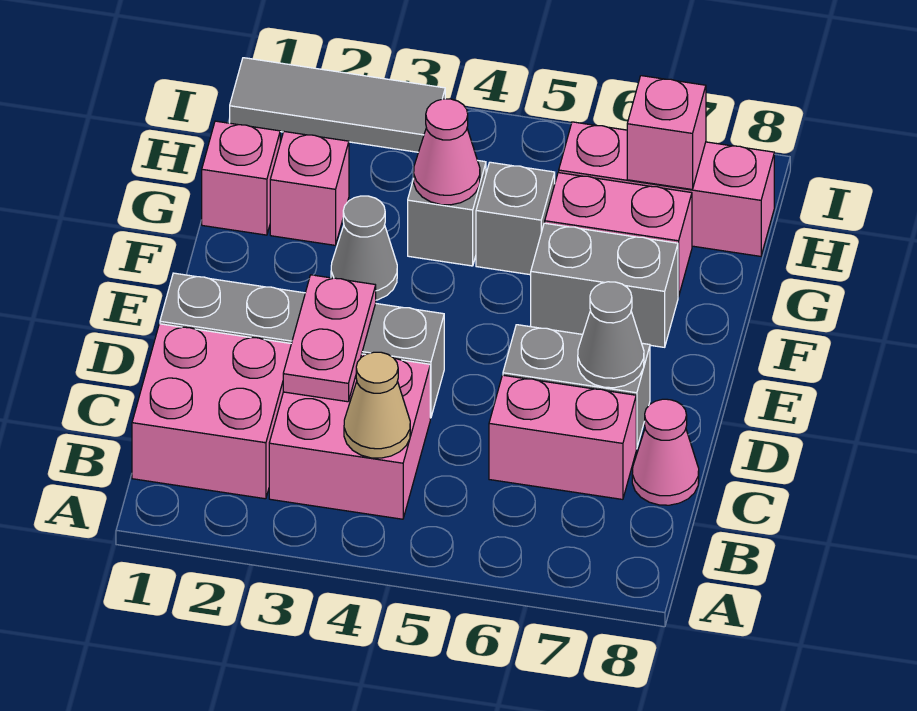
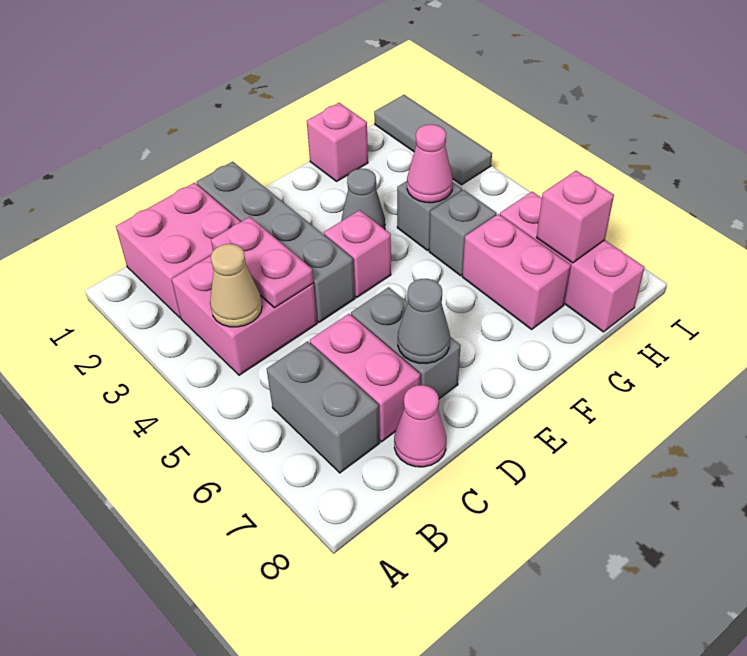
pink 1x2 plate [283,275,376,402] -> pink 1x2 plate turned to [211,217,313,308]
grey 1x2 brick [531,223,678,347] -> grey 1x2 brick moved to [267,341,380,473]
pink 1x1 brick [270,132,349,245] -> pink 1x1 brick moved to [324,210,391,297]

